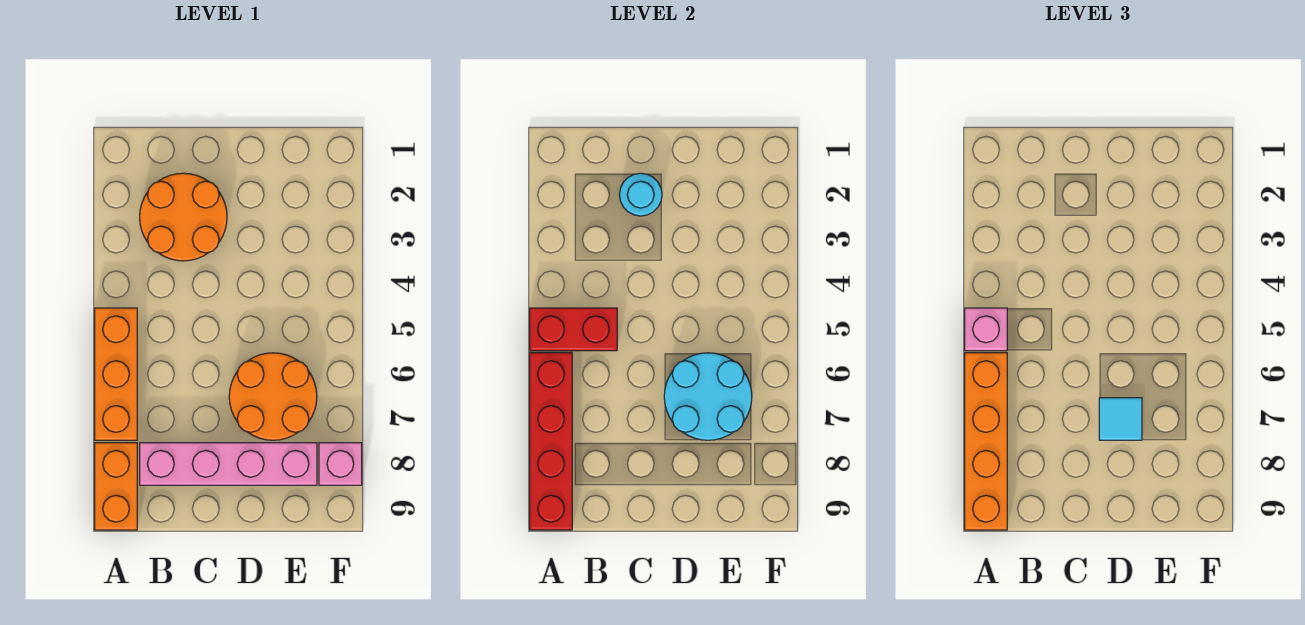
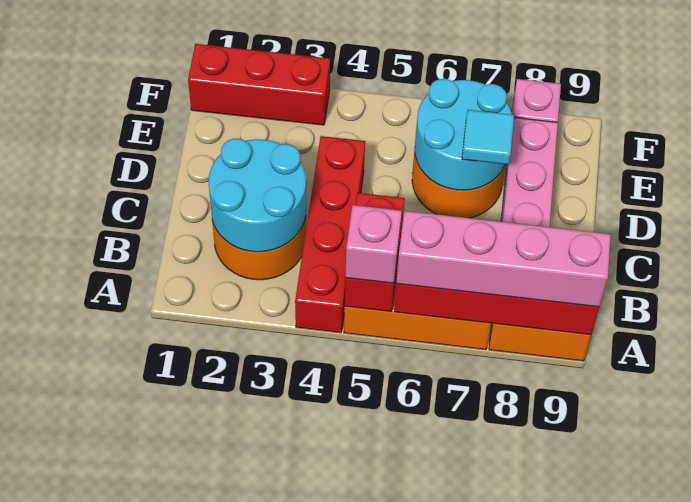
none -> red 1x4 brick [295,136,365,333]
orange 1x4 brick [965,353,1007,530] -> pink 1x4 brick [397,211,611,307]
cyan 1x1 round brick [619,173,662,216] -> cyan 2x2 round brick [208,139,306,252]
none -> red 1x3 brick [188,44,330,125]

